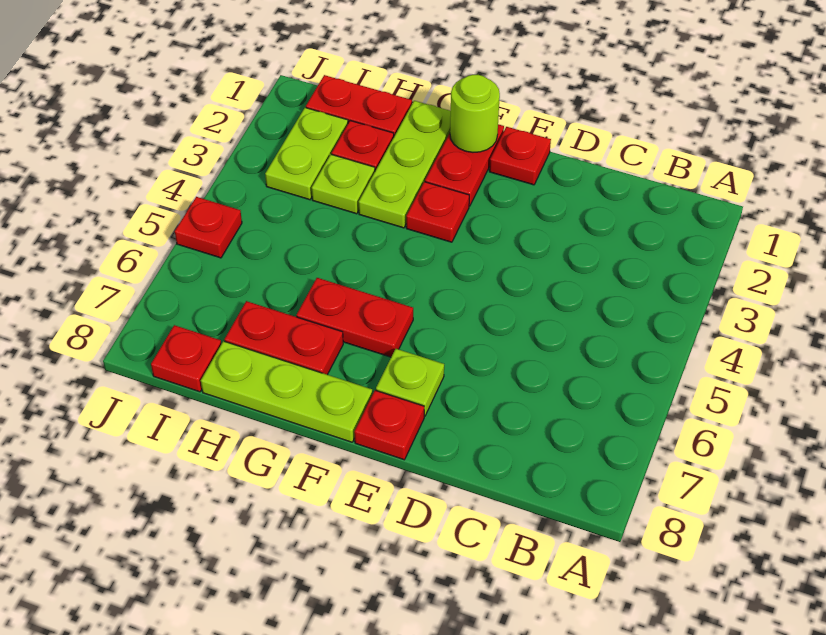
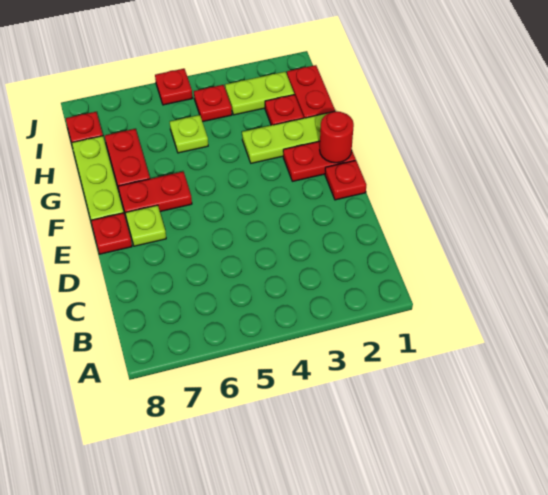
lime 1x1 round brick [450,75,500,152] -> red 1x1 round brick [320,112,354,163]
red 1x1 plate [406,182,469,242] -> red 1x1 plate moved to [194,85,232,122]
red 1x2 plate [296,278,413,357] -> red 1x2 plate turned to [118,172,192,215]
lime 1x1 plate [312,154,375,214] -> lime 1x1 plate moved to [170,115,208,153]

